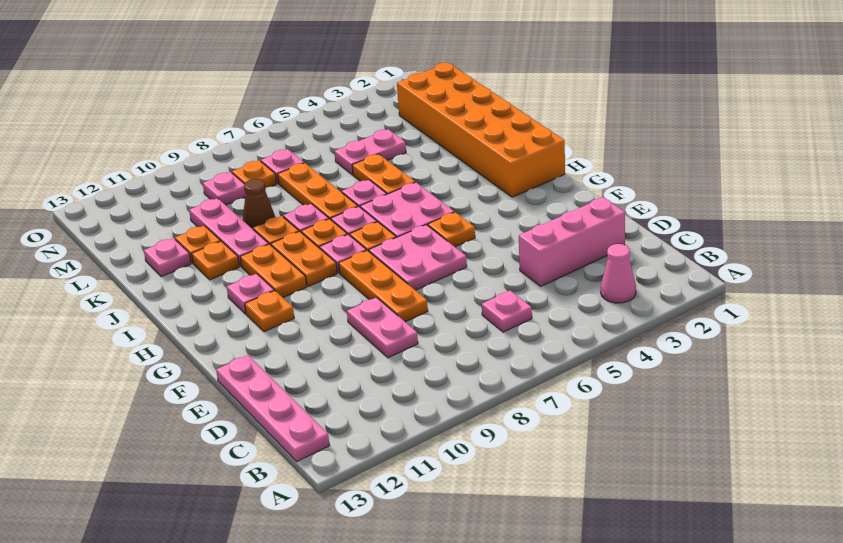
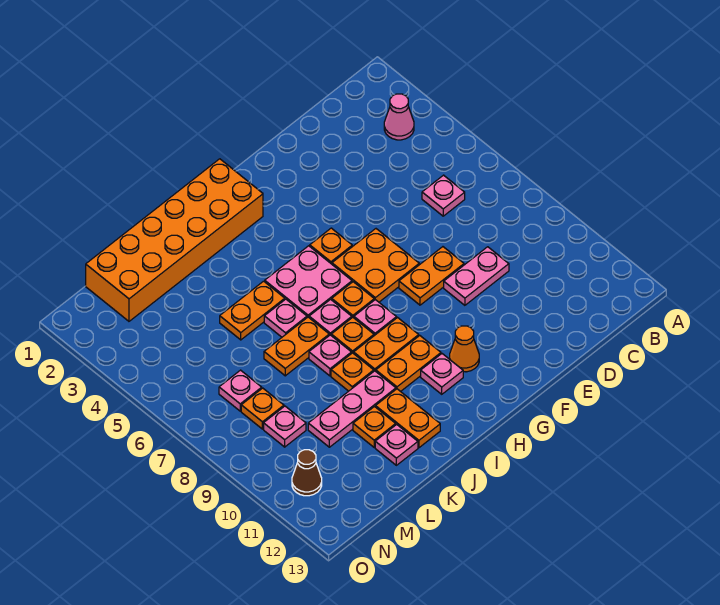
pink 1x4 plate [216,355,330,461] -> none
pink 1x3 brick [519,197,625,286] -> none
orange 1x3 plate [339,250,428,322] -> orange 1x2 plate [399,247,464,305]
pink 2x2 plate [369,225,467,290] -> orange 2x2 plate [332,229,419,302]
orange 1x1 plate [245,290,294,332] -> orange 1x1 cone [450,326,479,372]
orange 1x3 plate [278,163,358,220] -> orange 1x2 plate [264,317,329,376]
orange 1x1 plate [192,241,239,280] -> orange 1x2 plate [376,389,440,448]
brown 1x1 cone [243,179,275,229] -> brown 1x1 cone moved to [292,450,322,496]
pink 1x2 plate [334,129,406,175] -> none

